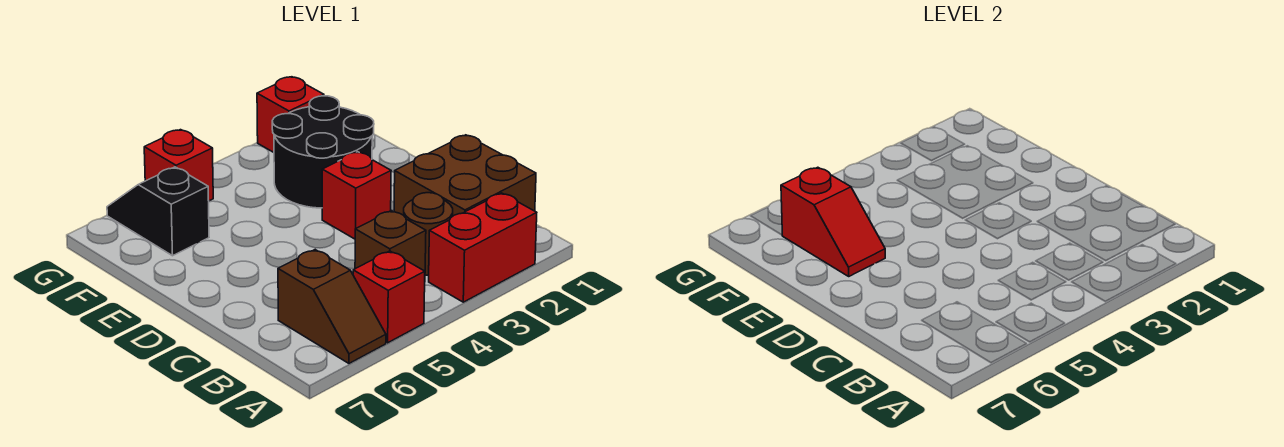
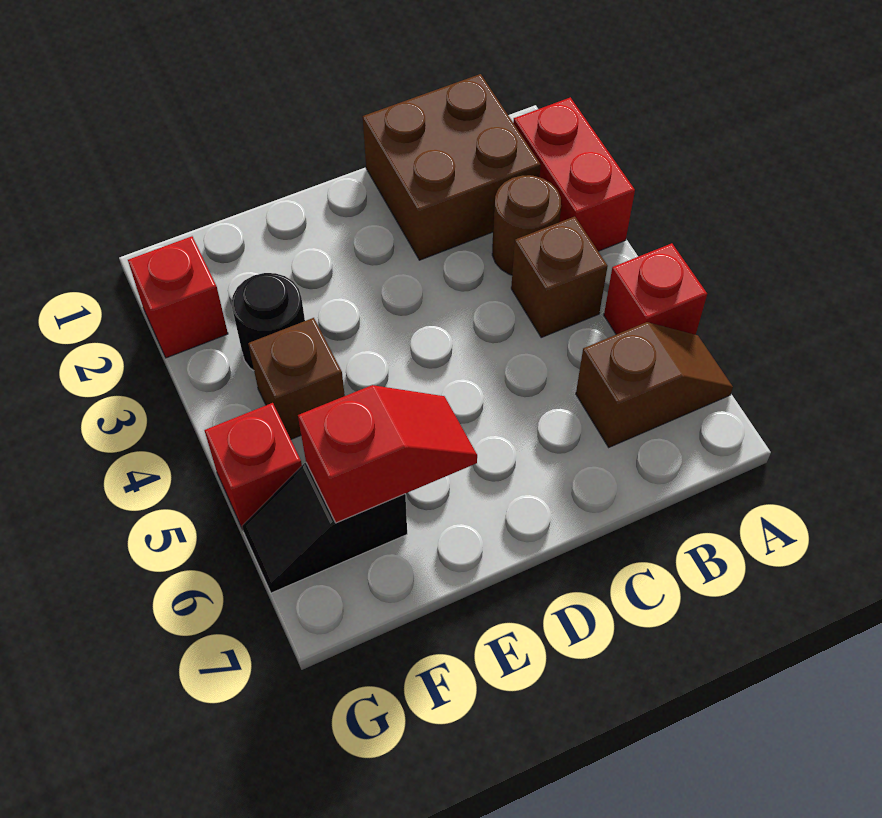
red 1x1 brick [322,152,391,239] -> none
black 2x2 round brick [272,96,374,208] -> black 1x1 round brick [232,273,305,371]
none -> brown 1x1 brick [248,318,345,439]

